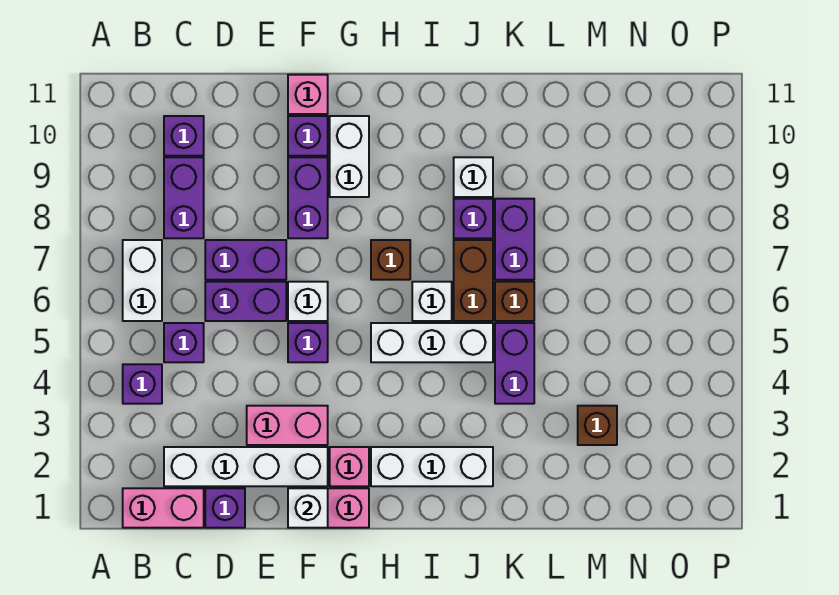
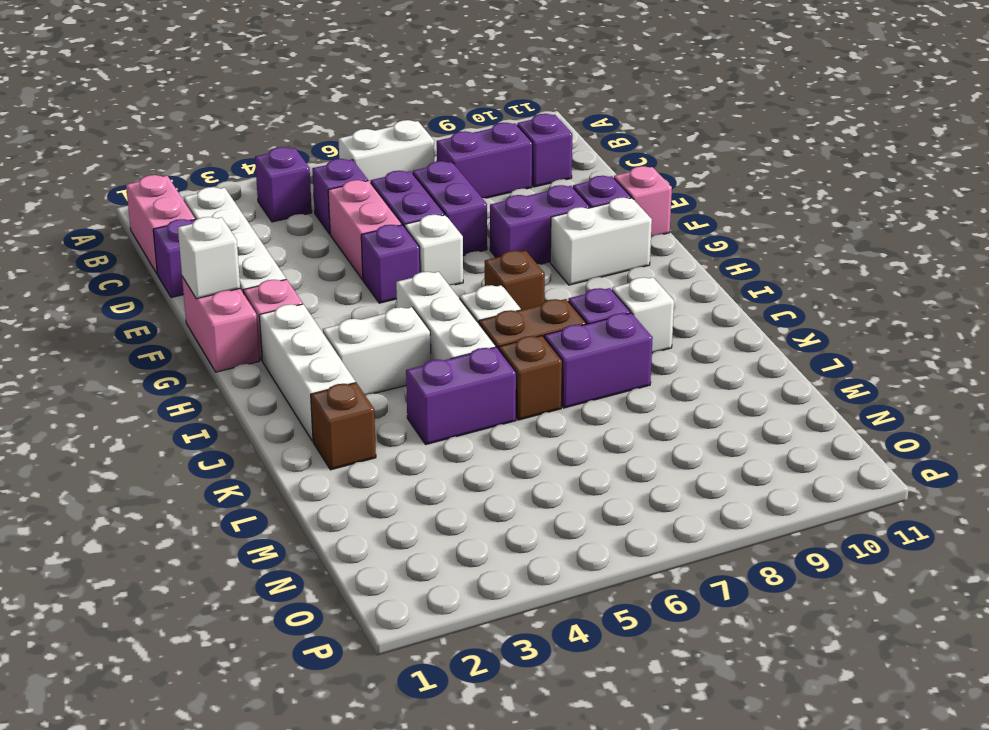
pink 1x2 brick [247,406,328,445] -> pink 1x2 brick moved to [328,180,402,280]
none -> white 1x2 brick [323,307,431,395]
brown 1x1 brick [578,406,617,445] -> brown 1x1 brick moved to [311,383,376,470]

